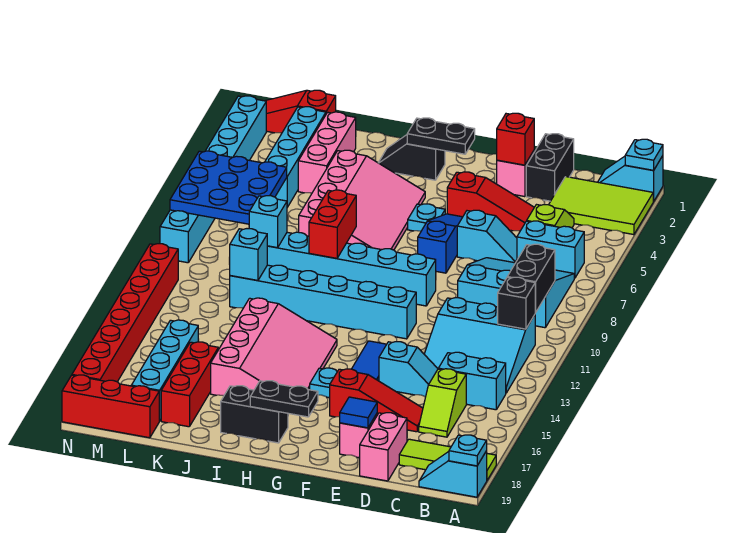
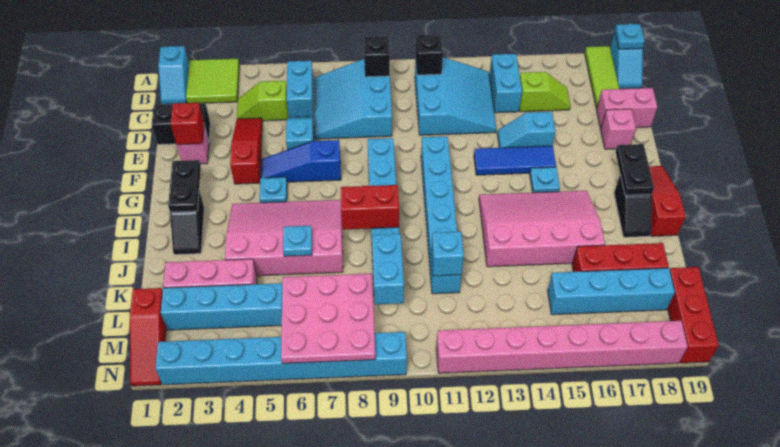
cyan 1x1 plate [625,139,663,170] -> cyan 1x1 plate moved to [283,226,312,256]
lime 2x3 tile [549,177,654,235] -> lime 2x2 tile [186,59,239,104]
black 1x2 brick [507,244,555,312] -> black 1x1 brick [364,36,390,77]
cyan 1x2 slope [379,341,438,397] -> cyan 1x2 slope turned to [497,112,555,148]
red 1x3 slope [330,369,423,432] -> red 1x3 slope moved to [649,166,686,236]
blue 1x1 tile [340,397,377,428] -> none
black 1x2 brick [221,386,288,443] -> black 1x2 slope [614,175,652,237]
cyan 1x1 brick [249,196,287,248] -> cyan 1x2 brick [372,234,404,304]
blue 3x3 plate [170,151,287,224] -> pink 3x3 plate [281,274,375,363]
red 1x8 brick [72,244,178,382] -> pink 1x8 brick [436,321,688,373]

